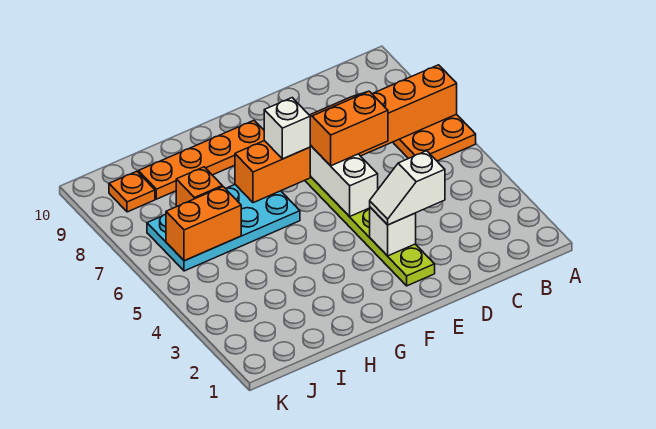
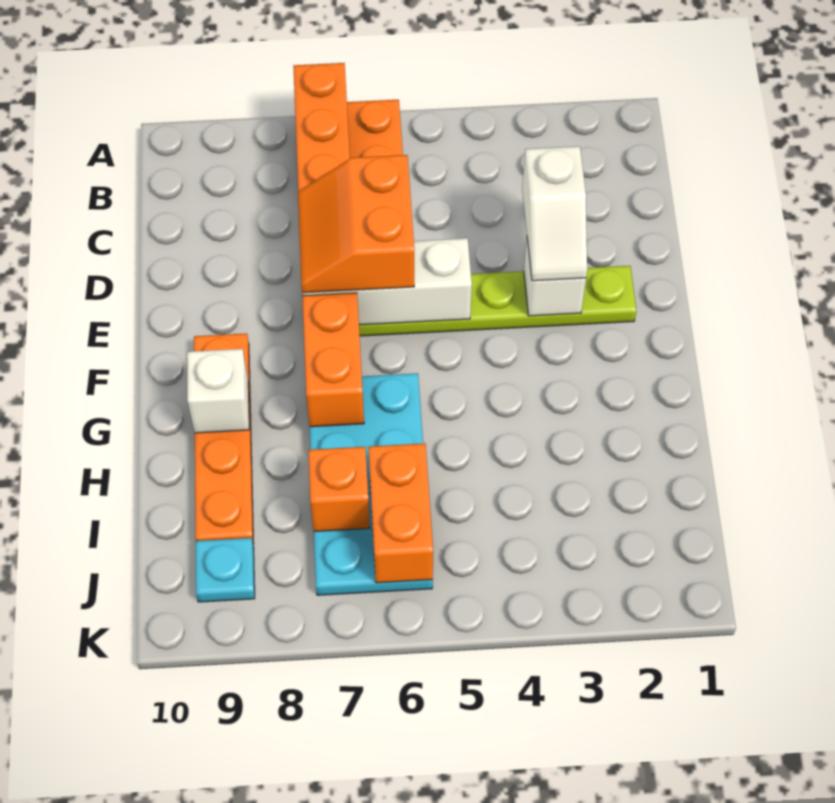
white 1x1 brick [264,98,310,159] -> white 1x1 brick moved to [187,349,249,433]
orange 1x1 plate [109,171,155,212] -> cyan 1x1 plate [195,538,255,602]

